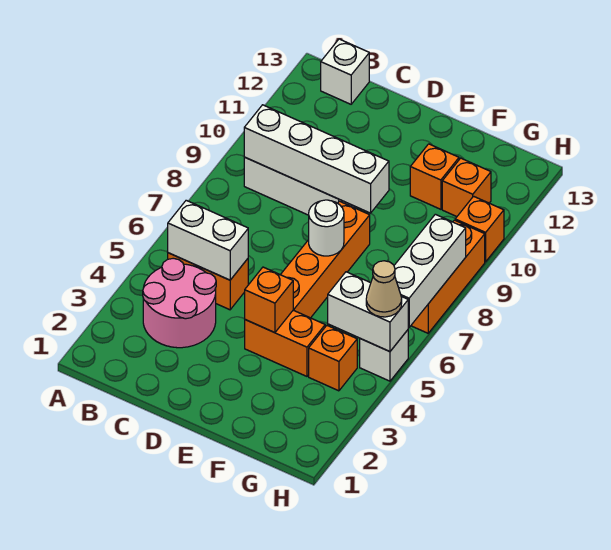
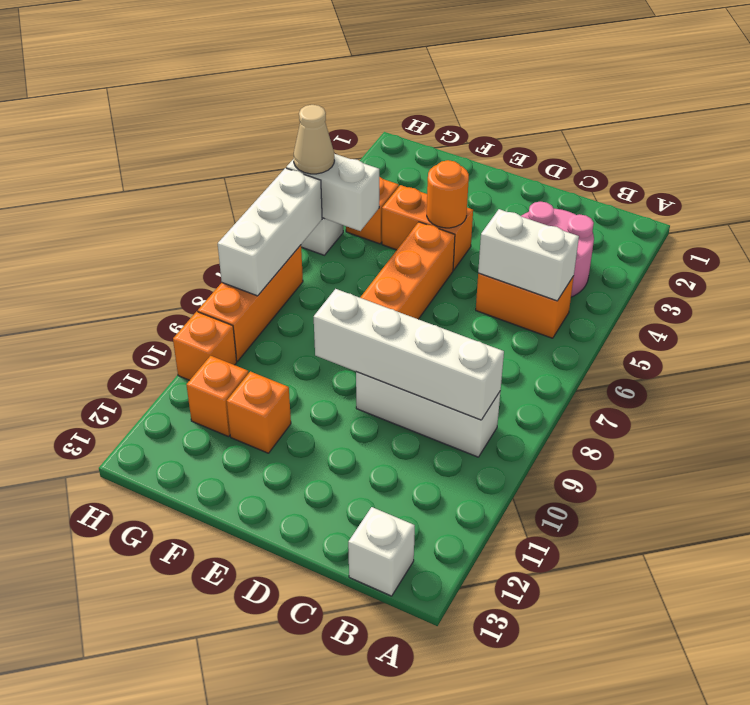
orange 1x1 brick [245,267,293,333] -> orange 1x1 round brick [427,160,469,228]
white 1x1 round brick [309,200,344,256] -> none

